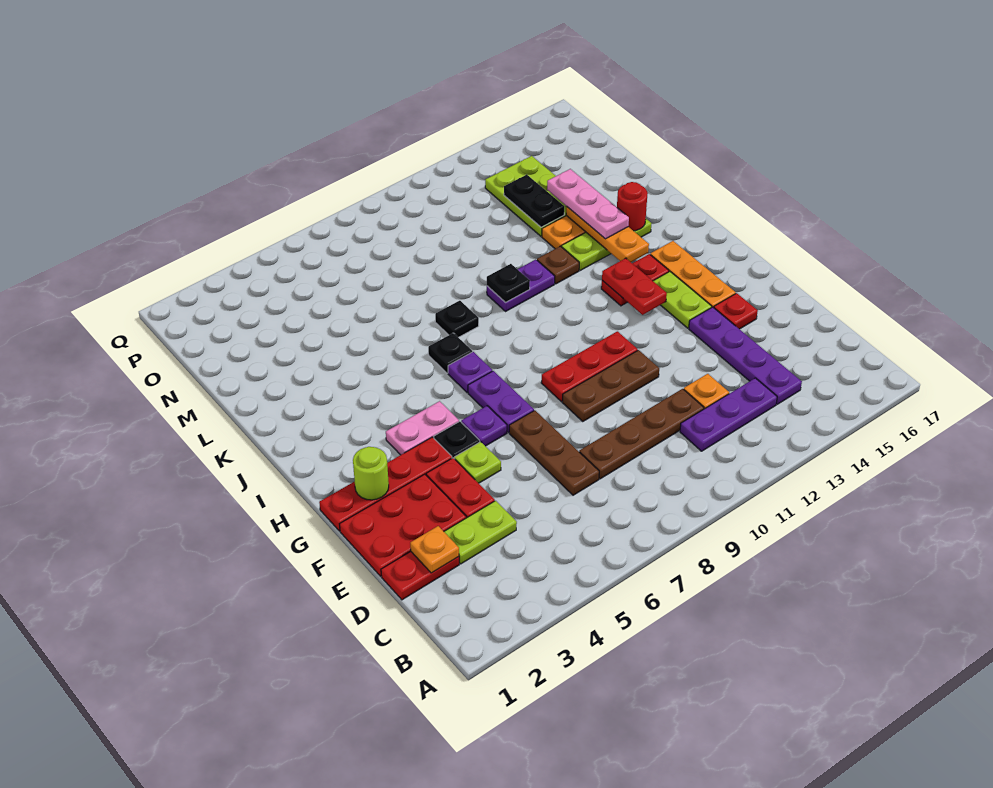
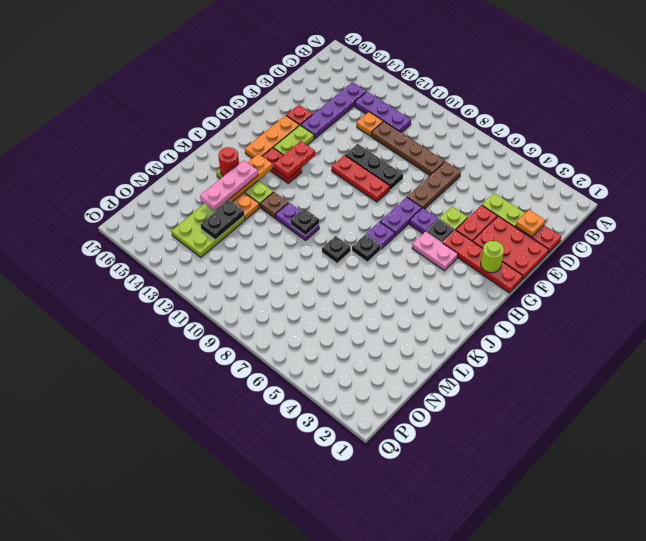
brown 1x3 plate [562,350,659,421] -> black 1x3 plate [345,144,403,190]

